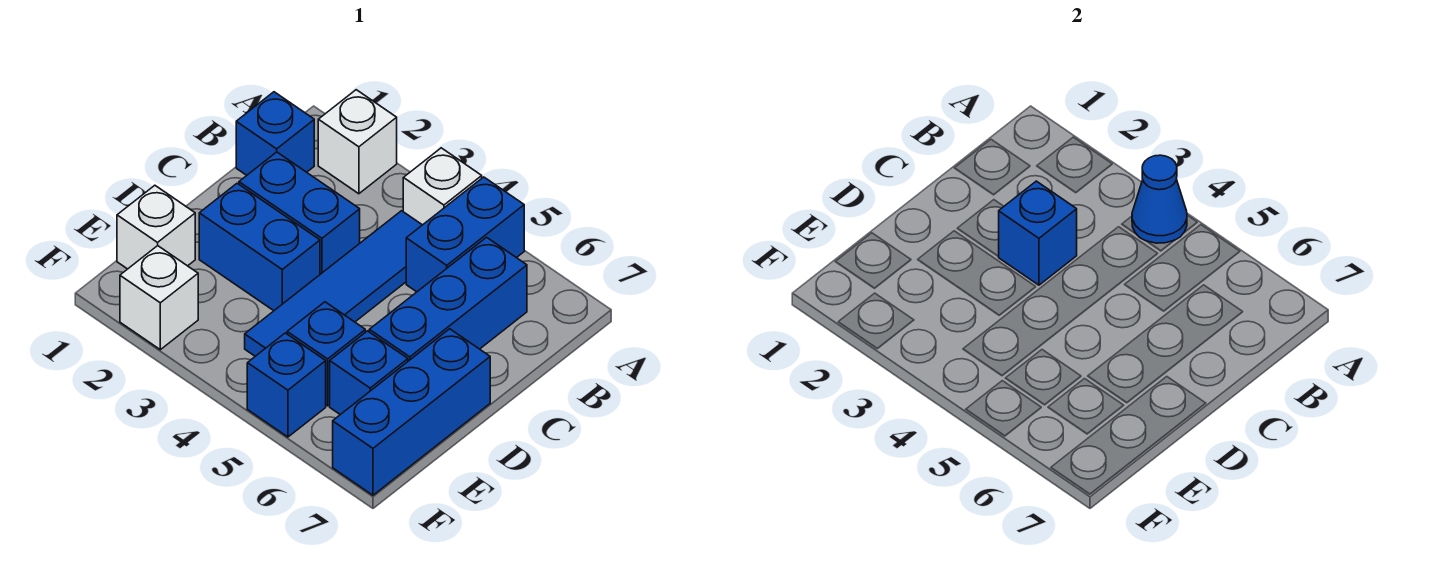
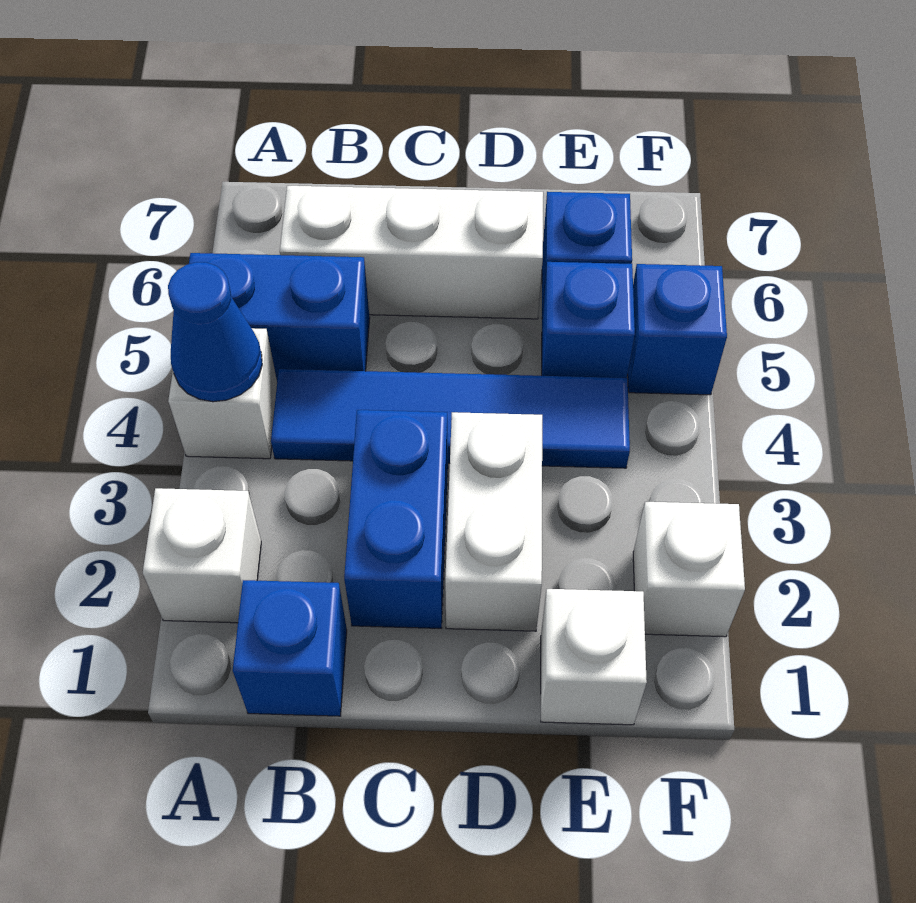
blue 1x3 brick [369,237,527,361] -> white 1x3 brick [280,186,543,319]
blue 1x1 brick [999,181,1077,285] -> none
blue 1x2 brick [199,183,320,311] -> white 1x2 brick [445,412,542,631]
blue 1x3 brick [333,329,490,495] -> none

